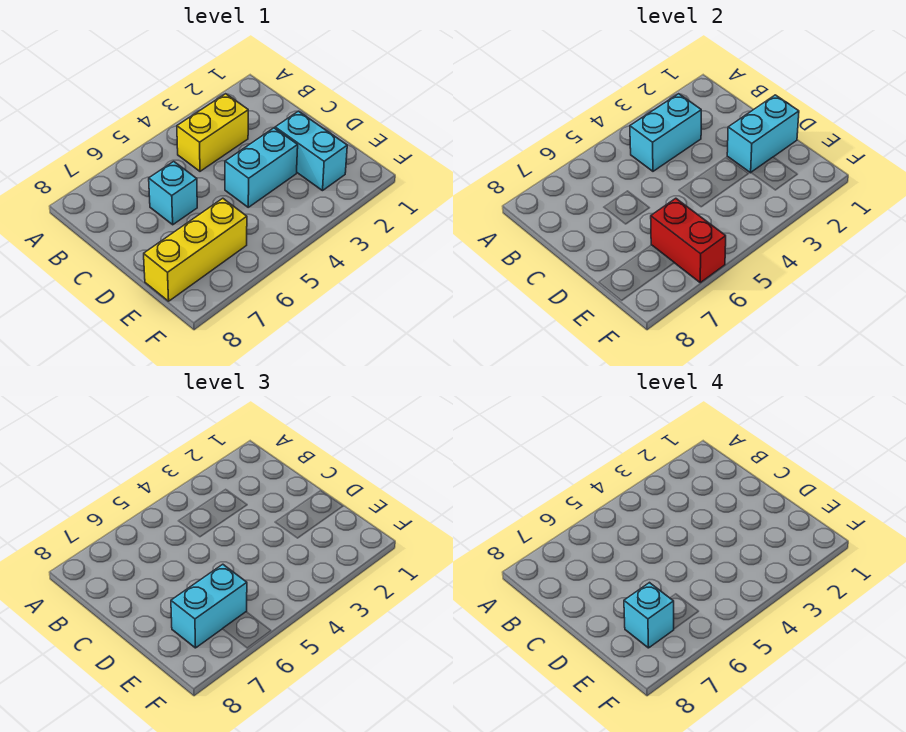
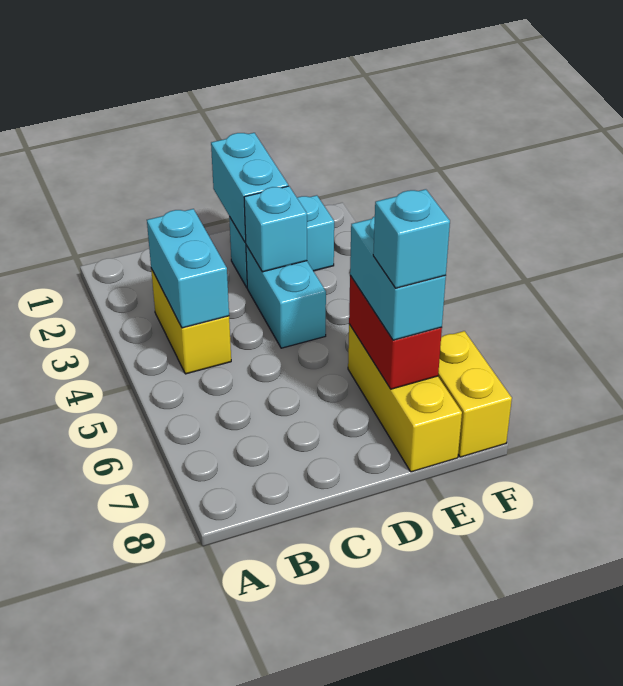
cyan 1x1 brick [149,161,197,225] -> cyan 1x1 brick moved to [244,186,307,272]
red 1x2 brick [651,198,726,283] -> red 1x2 brick turned to [349,276,442,389]
none -> yellow 1x2 brick [438,331,512,457]

